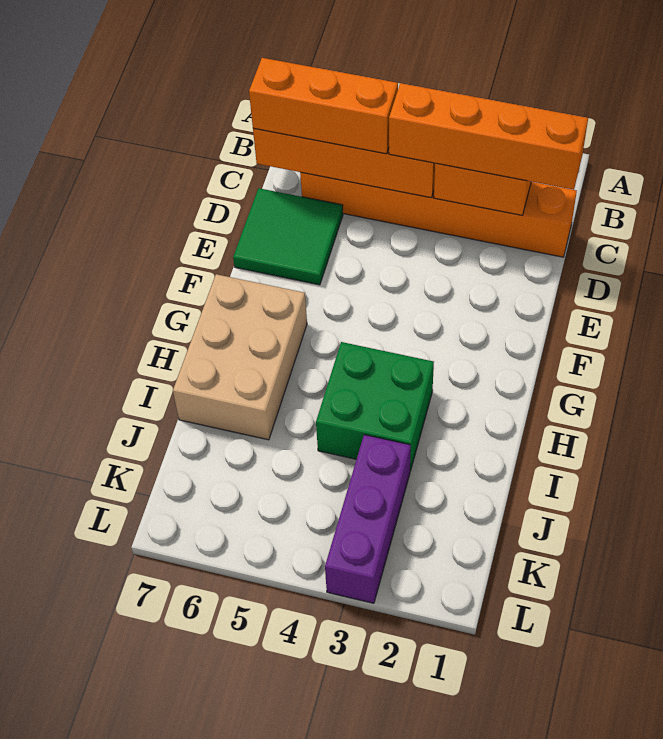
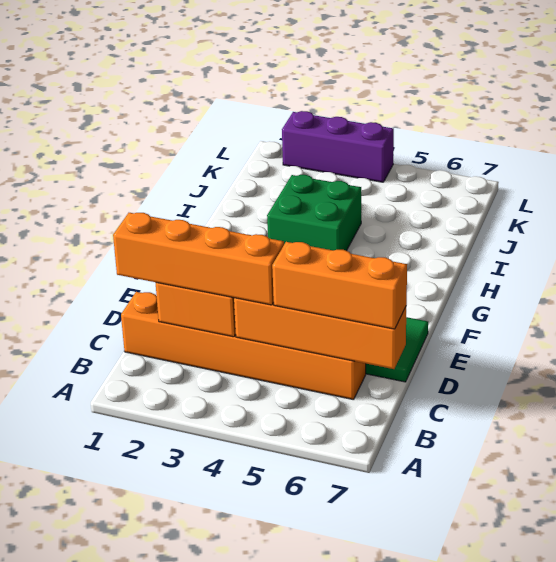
tan 2x3 brick [173,274,307,440] -> none
purple 1x3 brick [325,435,411,603] -> purple 1x3 brick turned to [282,111,394,182]

